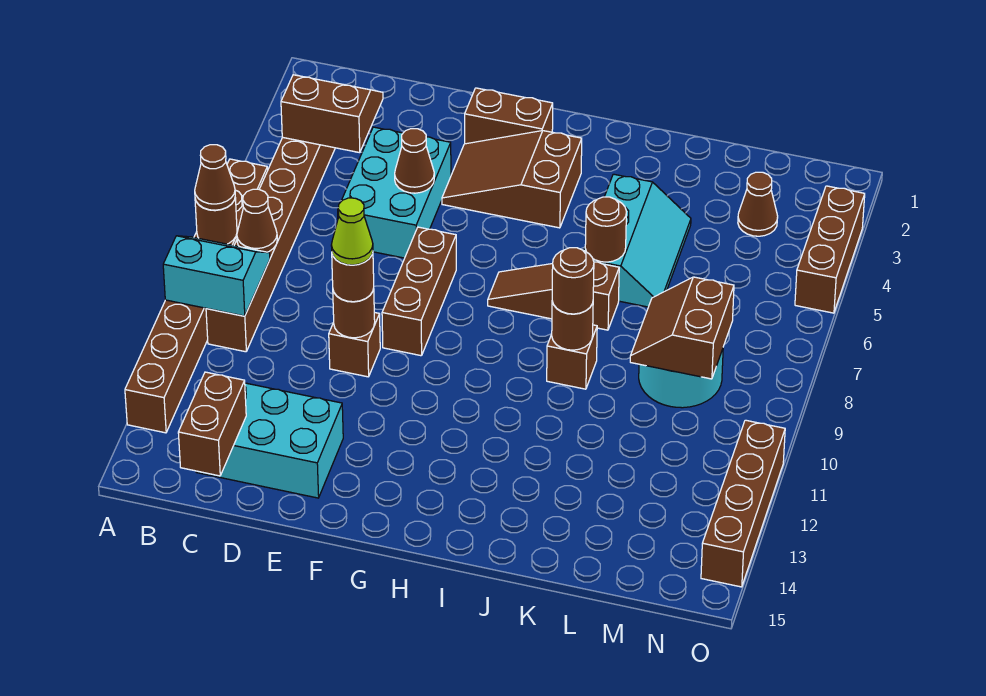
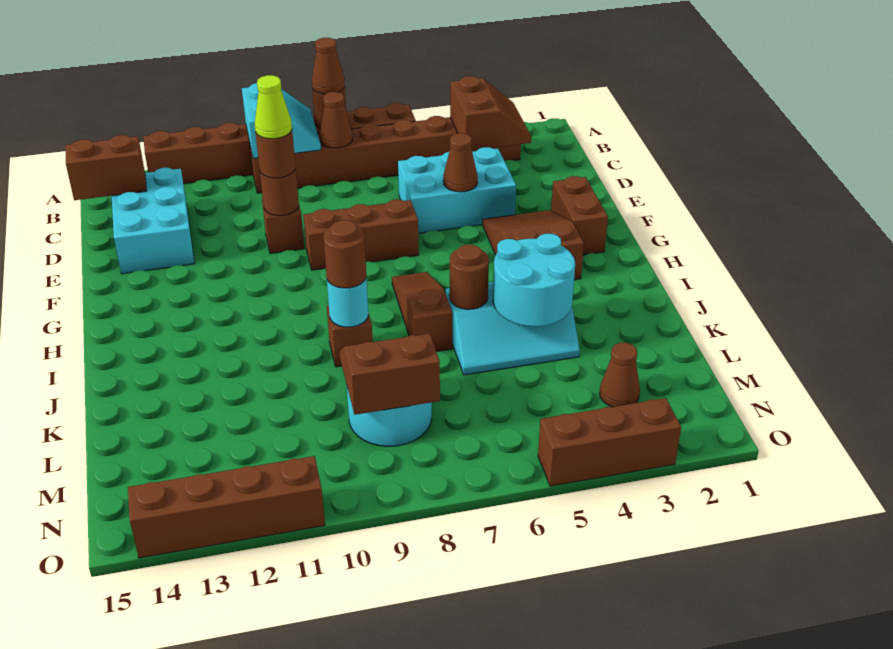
none -> cyan 2x2 round brick [493,234,575,326]
brown 1x1 round brick [552,301,593,350] -> cyan 1x1 round brick [327,278,368,327]

